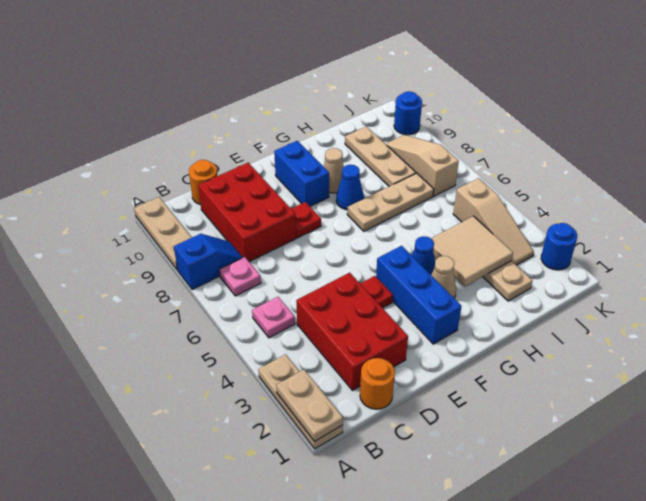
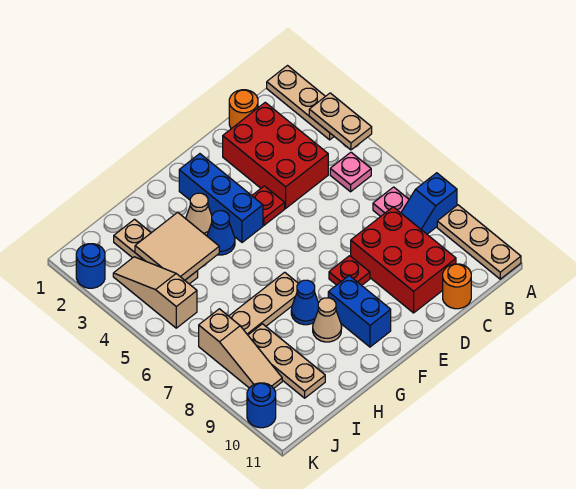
tan 1x2 plate [276,370,343,441] -> tan 1x2 plate moved to [309,93,372,150]

